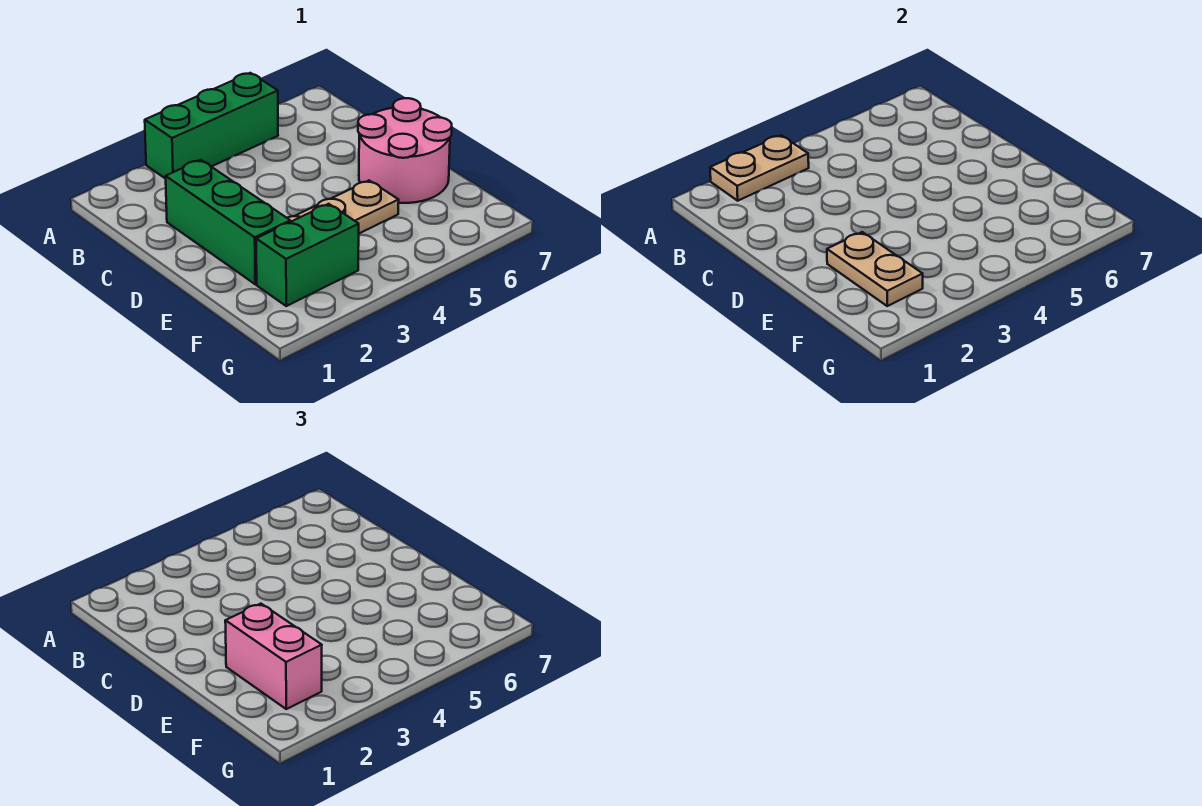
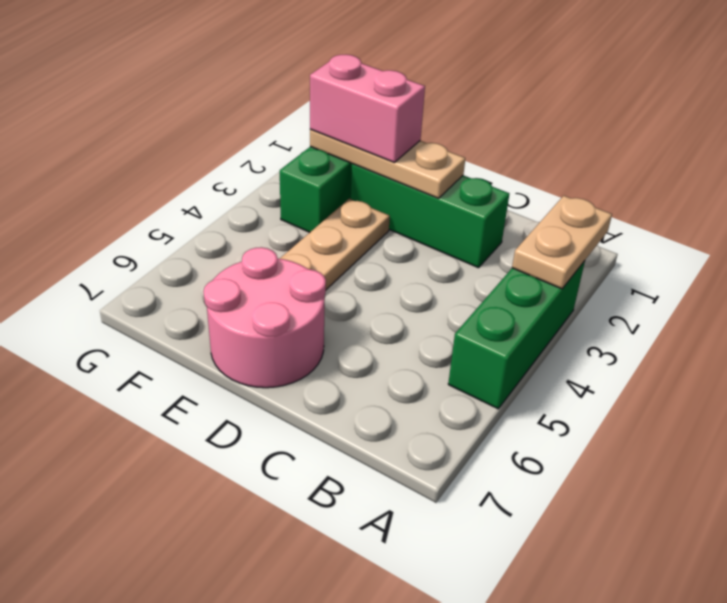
tan 1x2 plate [827,232,923,306] -> tan 1x3 plate [310,129,465,198]

